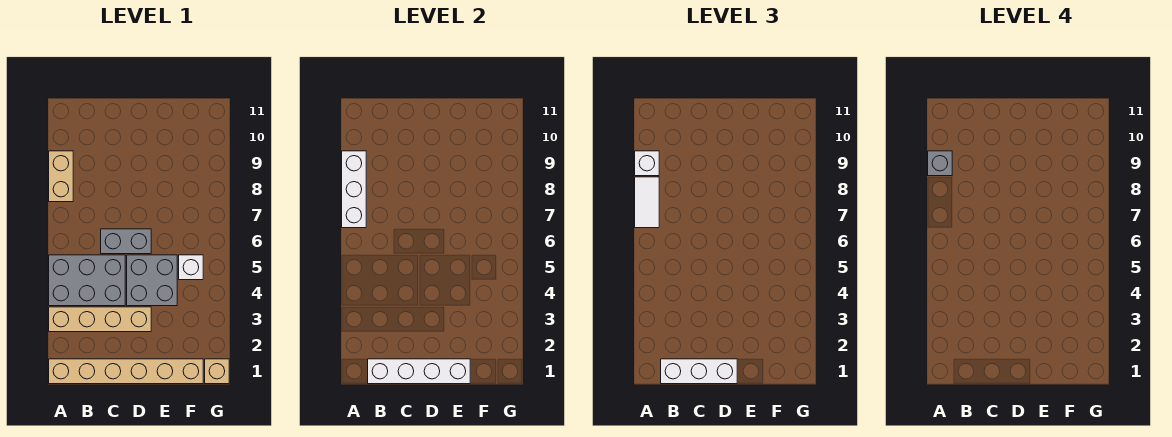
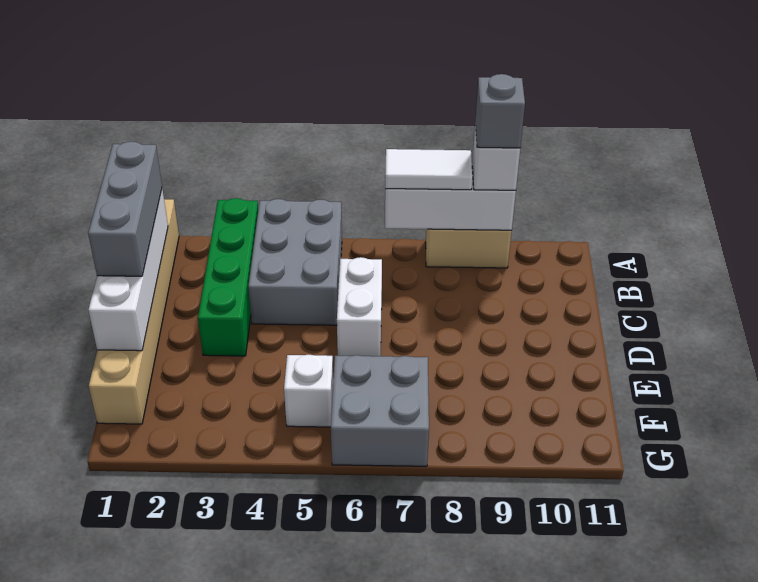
tan 1x4 brick [49,307,151,332] -> green 1x4 brick [198,198,258,356]
white 1x3 brick [661,359,737,384] -> grey 1x3 brick [88,142,162,276]
grey 1x2 brick [101,229,151,254] -> white 1x2 brick [337,257,382,356]
grey 2x2 brick [127,255,177,306] -> grey 2x2 brick moved to [331,355,429,466]
tan 1x1 brick [205,359,229,384] -> none

